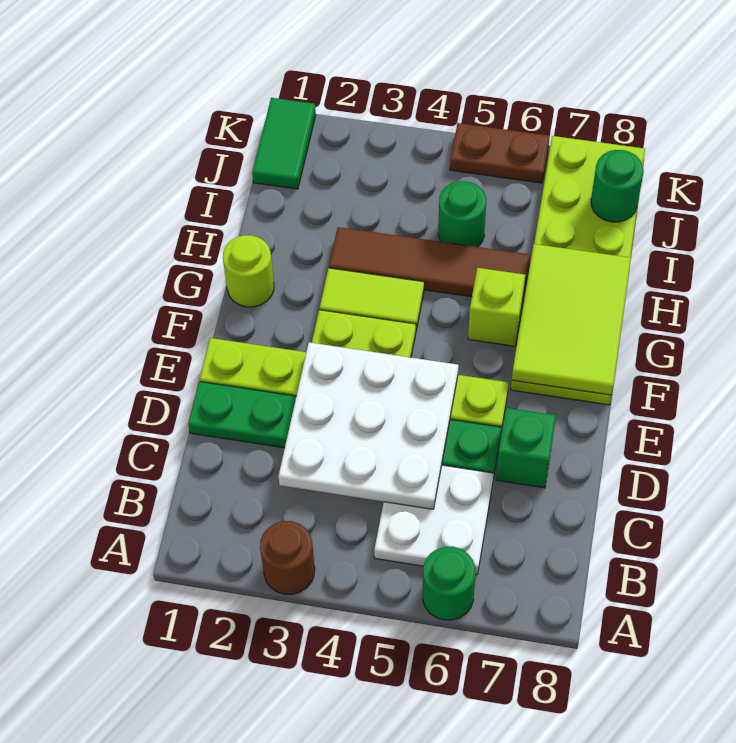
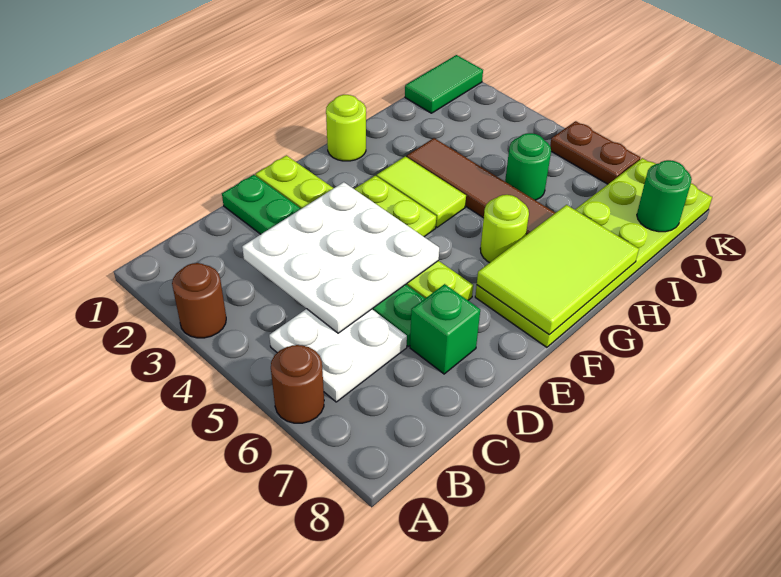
green 1x1 round brick [423,547,475,620] -> brown 1x1 round brick [271,345,324,423]
lime 1x1 brick [468,268,525,346] -> lime 1x1 round brick [480,195,529,263]

